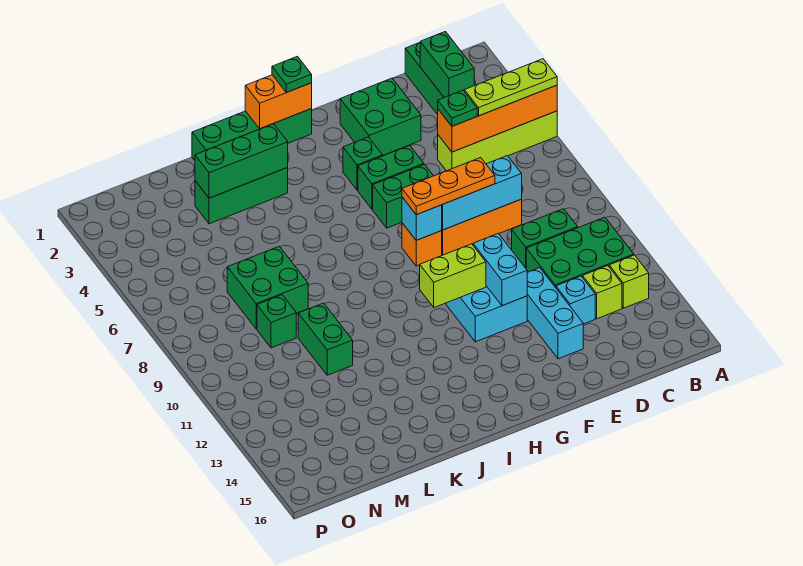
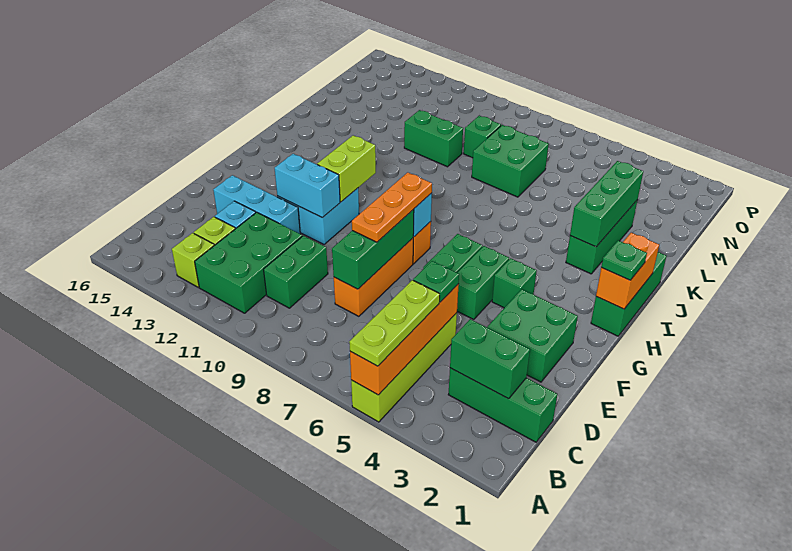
cyan 1x3 brick [442,156,522,230] -> green 1x3 brick [332,209,414,289]
green 1x4 brick [192,109,312,161] -> green 1x3 brick [591,252,666,336]

